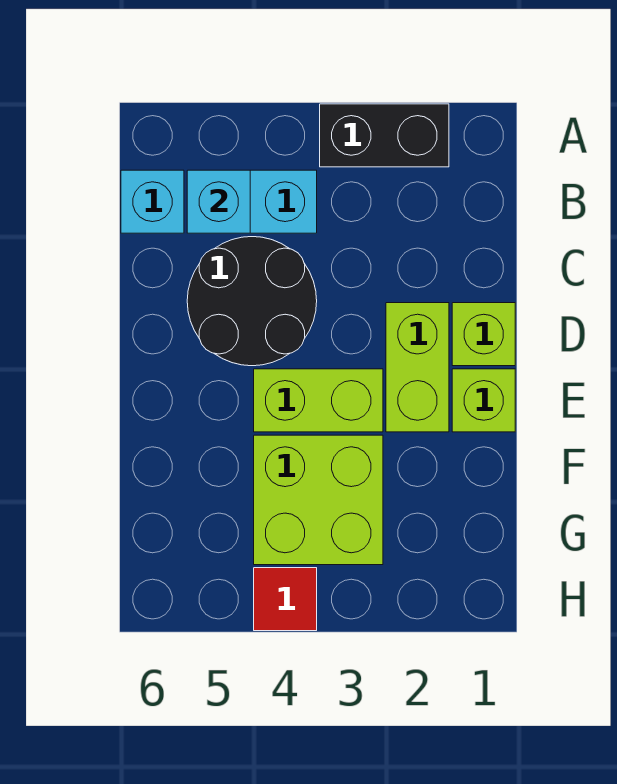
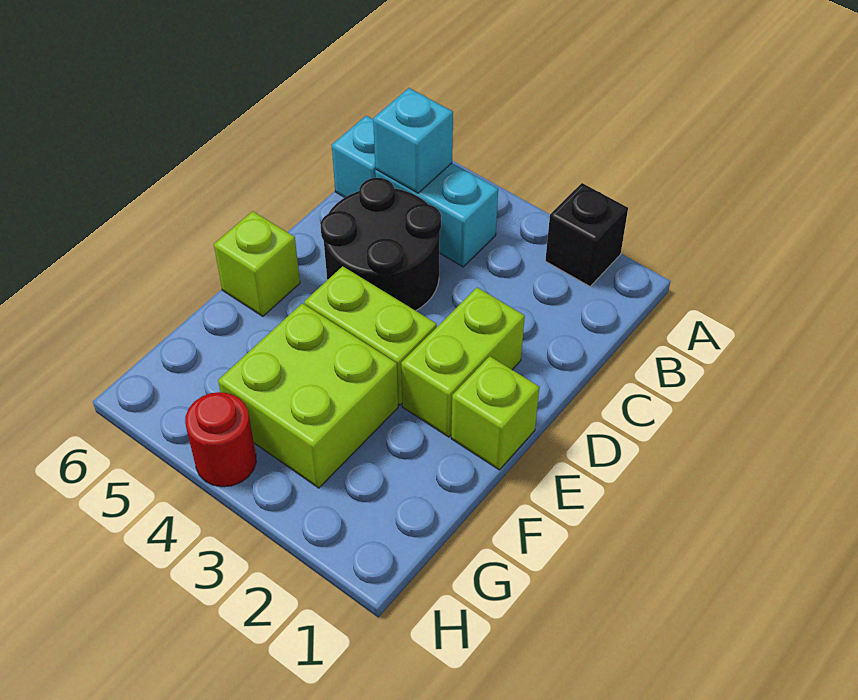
black 1x2 brick [320,104,449,167] -> black 1x1 brick [545,183,628,286]
lime 1x1 brick [452,303,515,366] -> lime 1x1 brick moved to [214,211,300,316]
red 1x1 tile [254,568,317,631] -> red 1x1 round brick [185,392,256,487]

